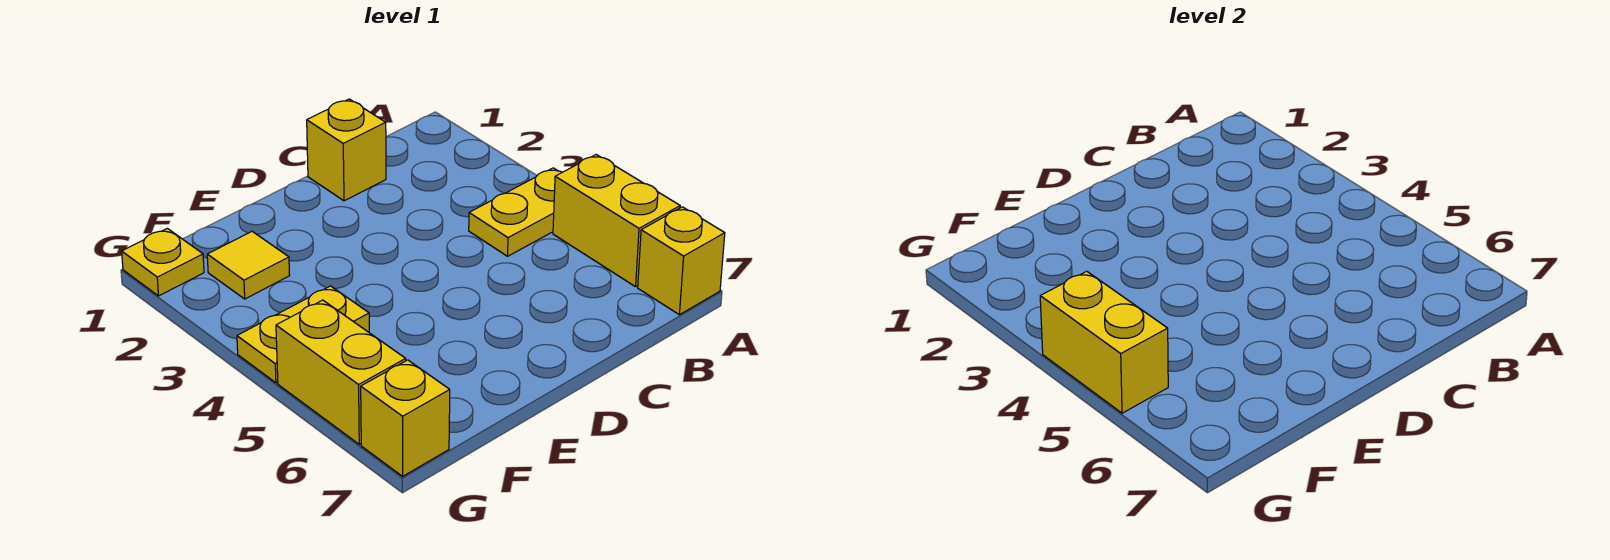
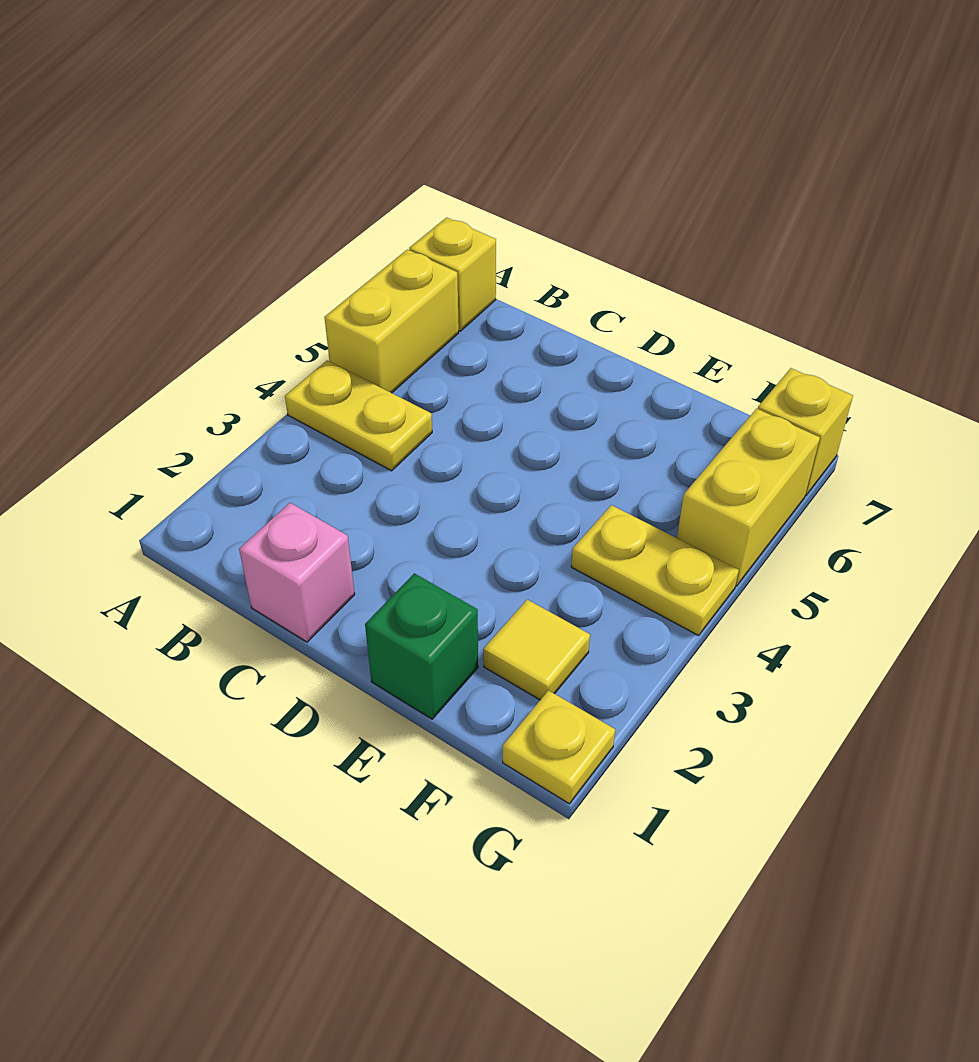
yellow 1x1 brick [307,99,386,201] -> pink 1x1 brick [239,503,355,642]
none -> green 1x1 brick [365,573,478,719]
yellow 1x2 brick [1040,271,1168,413] -> none

